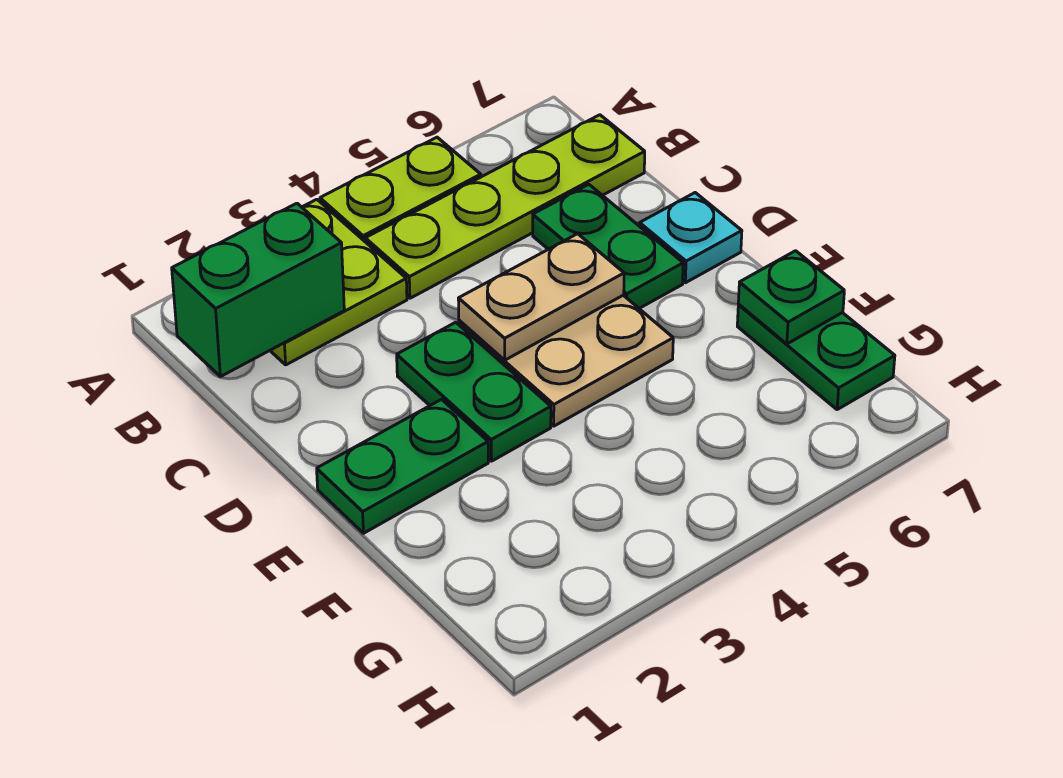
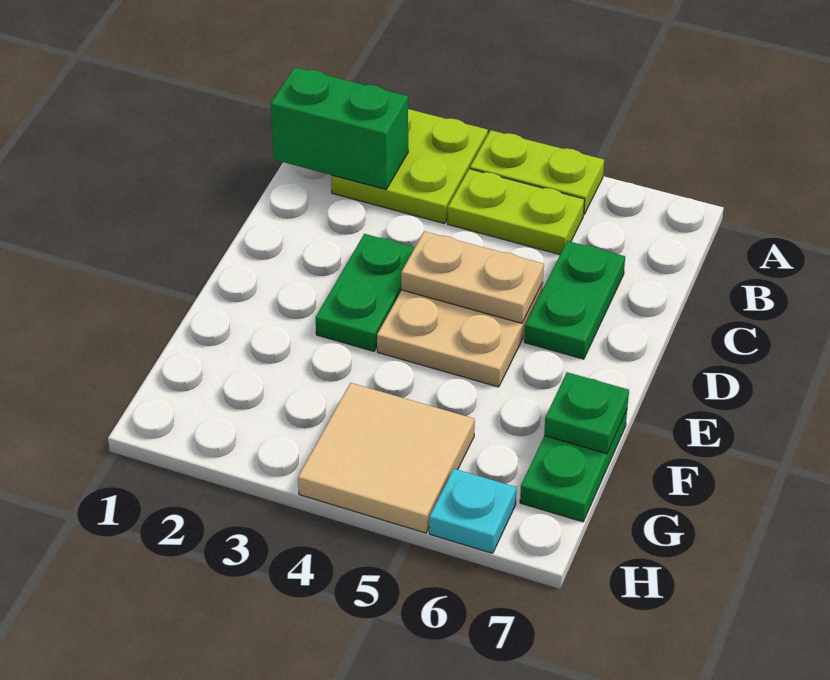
lime 1x4 plate [365,115,645,298] -> lime 1x2 plate [448,169,585,255]
cyan 1x1 plate [640,193,742,283] -> cyan 1x1 plate moved to [429,469,516,553]
green 1x2 plate [317,400,488,533] -> none
none -> tan 2x2 tile [298,383,475,533]

